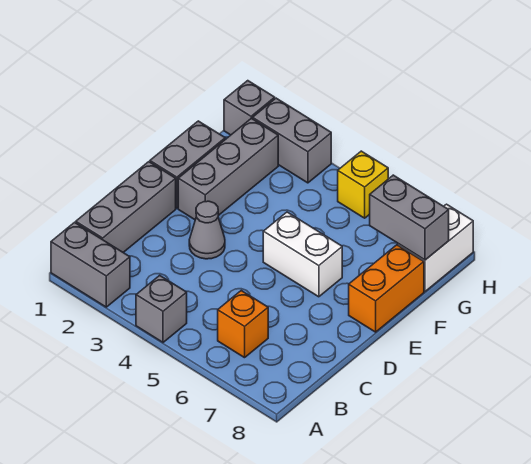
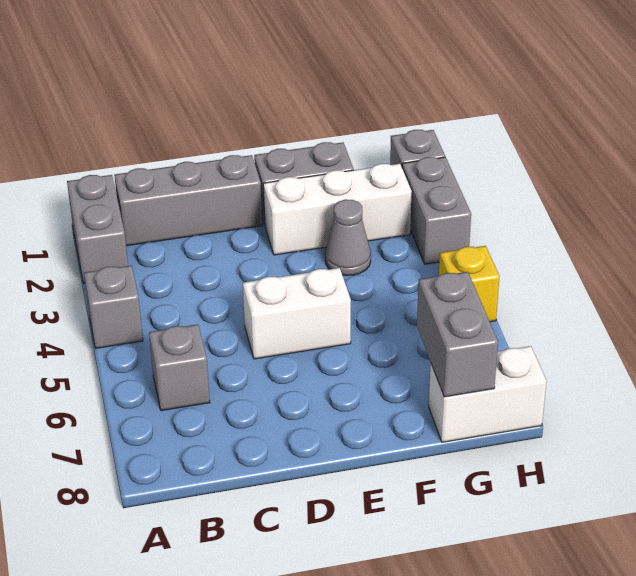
orange 1x1 brick [218,291,268,358] -> grey 1x1 brick [149,324,210,411]
grey 1x1 cone [189,201,225,259] -> grey 1x1 cone moved to [325,199,371,276]
grey 1x3 brick [178,118,278,220] -> white 1x3 brick [263,164,412,255]
white 1x2 brick [263,212,342,297] -> white 1x2 brick turned to [243,268,351,359]
orange 1x2 brick [349,245,424,332] -> none

